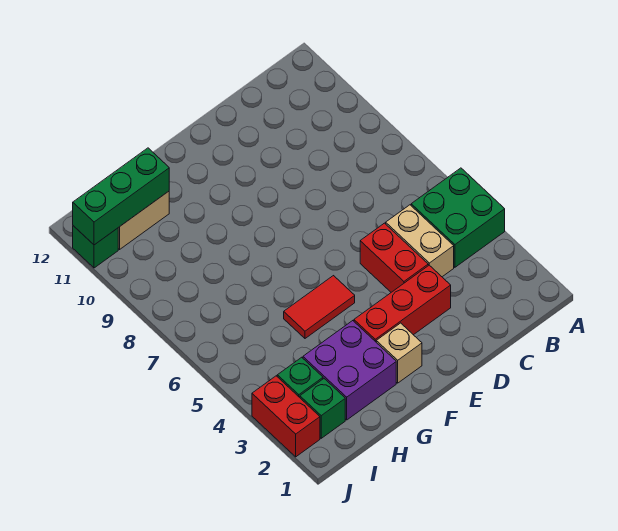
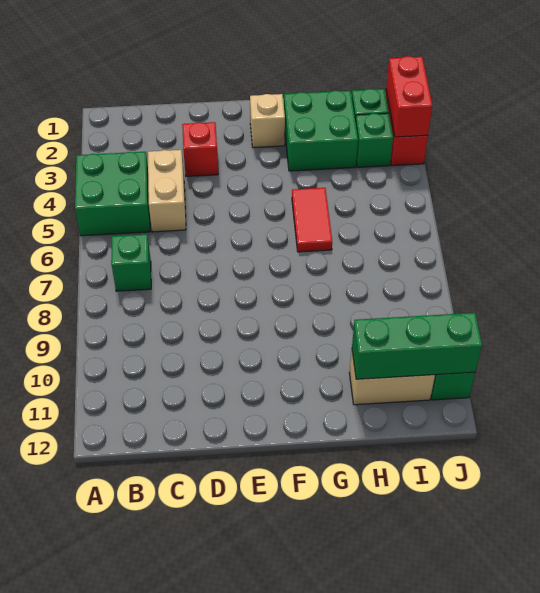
none -> green 1x1 brick [111,234,151,291]
red 1x3 brick [354,265,451,342] -> red 1x1 brick [182,122,218,176]
red 1x2 brick [360,223,428,292] -> red 1x2 brick moved to [386,56,432,137]
red 1x2 tile [284,276,355,338] -> red 1x2 tile turned to [292,188,332,252]
purple 2x2 brick [303,321,396,420] -> green 2x2 brick [284,90,358,171]

